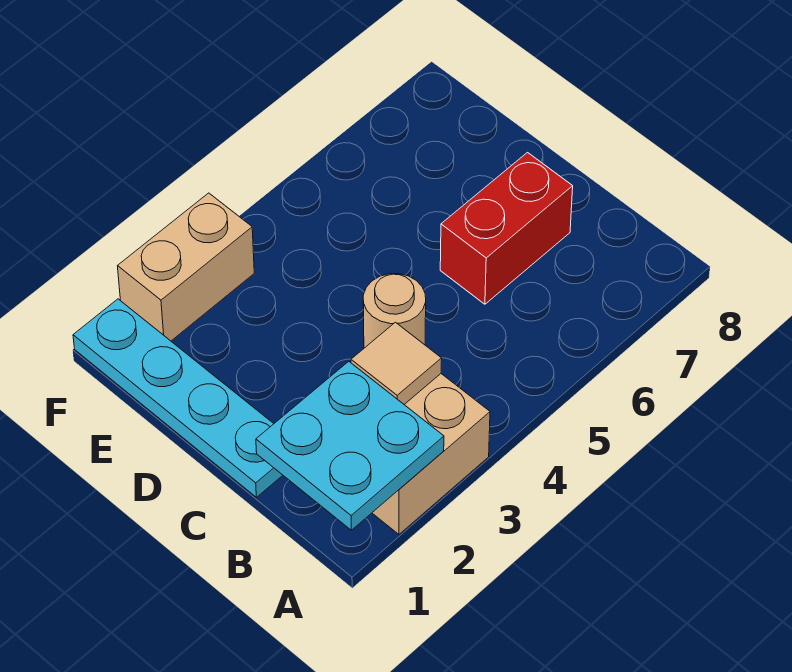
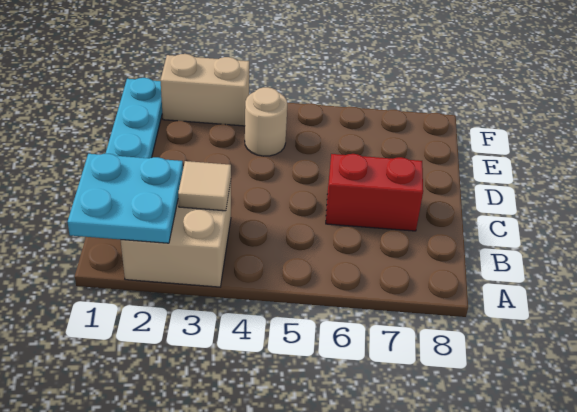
tan 1x1 round brick [363,274,426,348] -> tan 1x1 round brick moved to [245,87,287,156]

